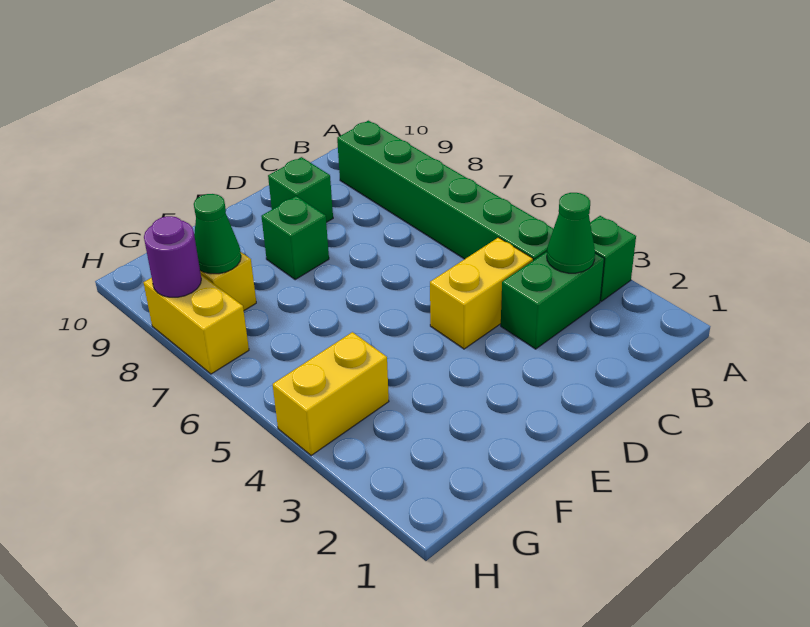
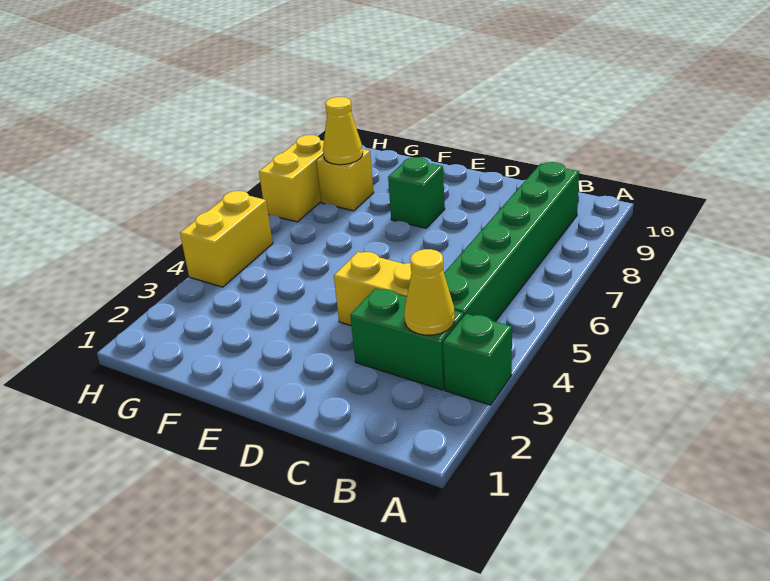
green 1x1 cone [547,193,595,273] -> yellow 1x1 cone [404,249,455,335]
green 1x1 brick [268,157,333,222] -> none
yellow 1x2 brick [273,332,389,456] -> yellow 1x2 brick turned to [180,191,273,287]
green 1x1 cone [194,194,241,274] -> yellow 1x1 cone [323,97,363,165]
purple 1x1 round brick [144,216,201,297] -> none

